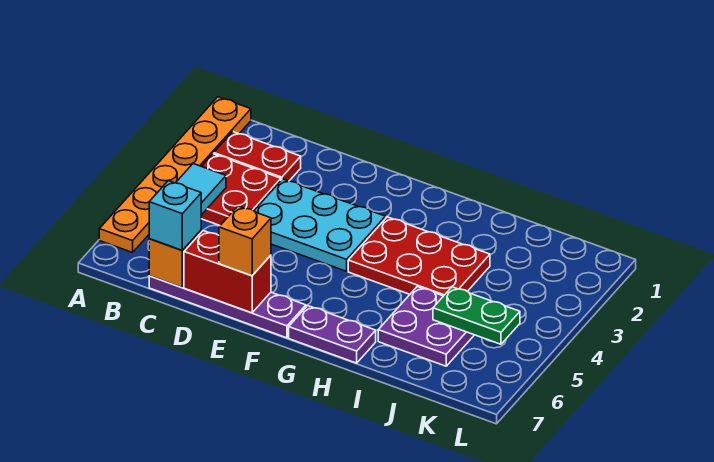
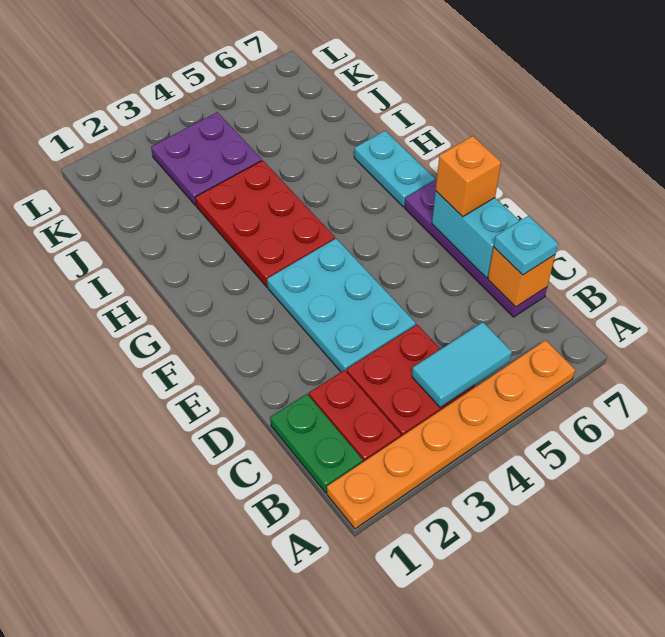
cyan 1x1 brick [149,181,201,250] -> cyan 1x1 plate [494,216,558,275]
red 1x2 brick [184,231,271,313] -> cyan 1x2 brick [432,191,519,278]
purple 1x2 plate [289,306,376,363] -> cyan 1x2 plate [354,131,435,207]
purple 2x2 plate [378,287,474,366] -> purple 2x2 plate moved to [151,112,262,206]
green 1x2 plate [433,287,520,344] -> green 1x2 plate moved to [270,394,363,493]

